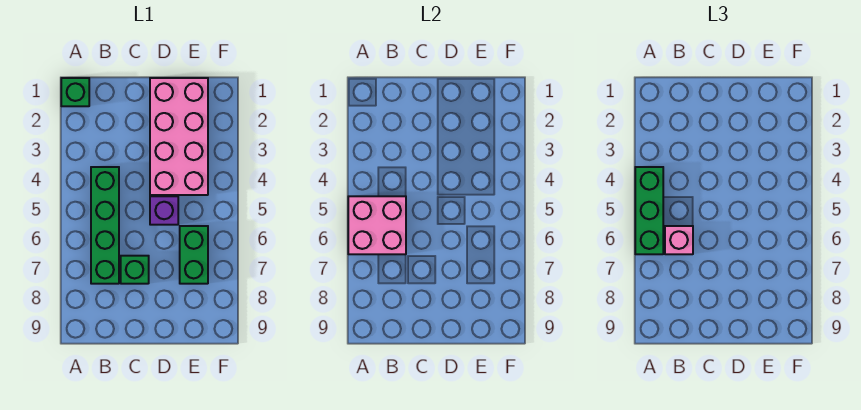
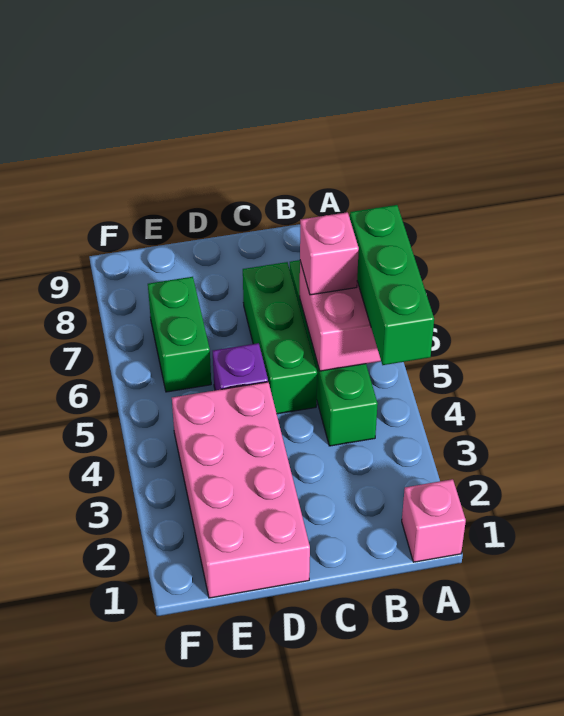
green 1x1 brick [61,78,89,106] -> pink 1x1 brick [402,479,466,562]
green 1x1 brick [121,256,149,284] -> green 1x3 brick [243,262,317,414]

